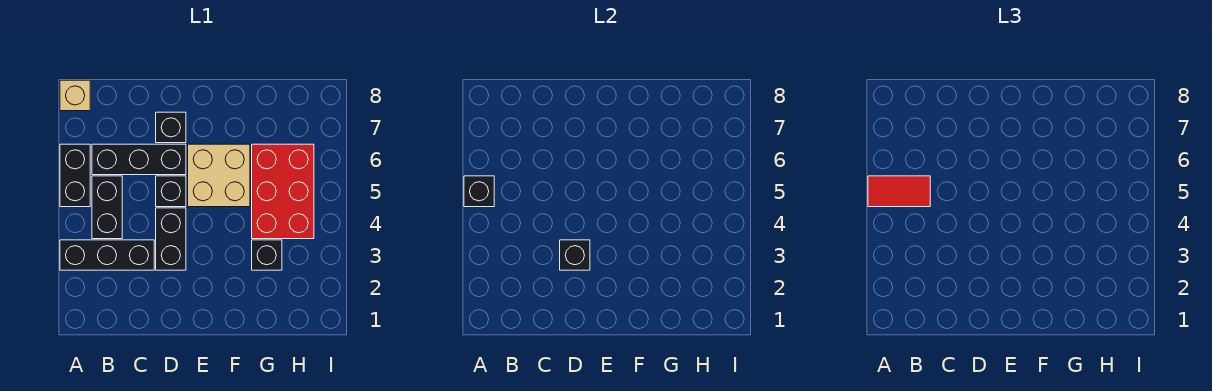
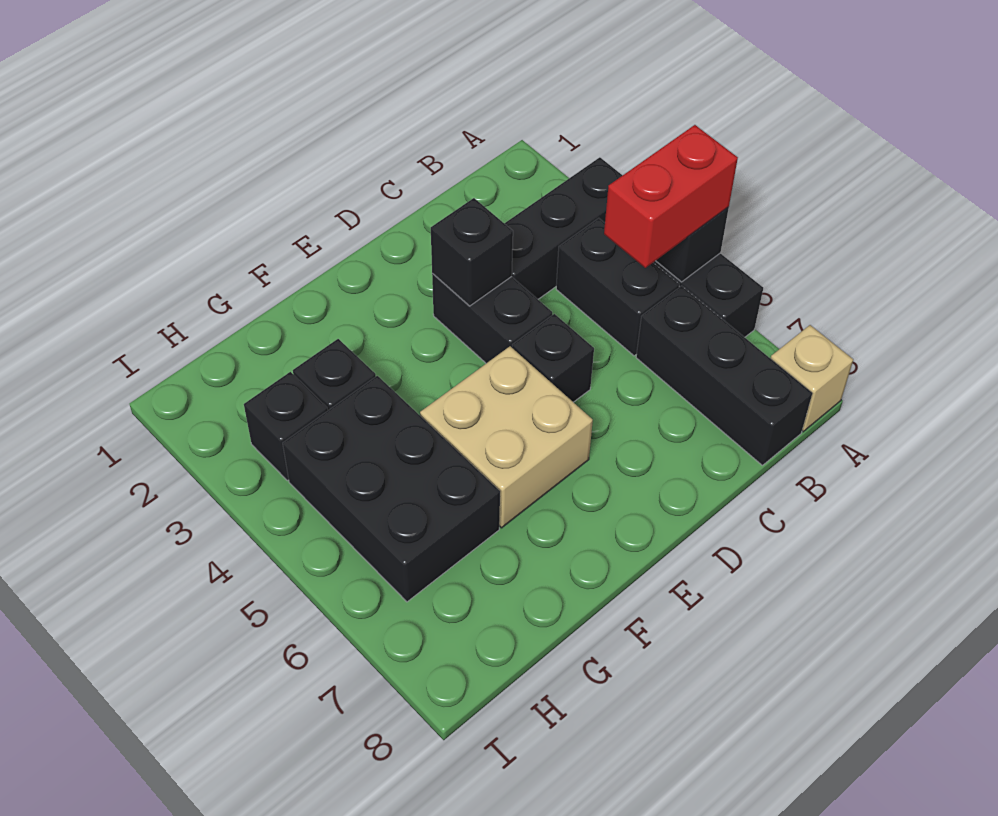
red 1x2 tile [868,176,930,207] -> red 1x2 brick [604,125,738,268]
black 1x3 brick [92,144,186,175] -> black 1x3 brick turned to [636,286,812,465]
black 1x1 brick [156,112,186,143] -> black 1x1 brick moved to [244,372,328,480]
red 2x3 brick [252,144,314,239] -> black 2x3 brick [283,376,500,602]

